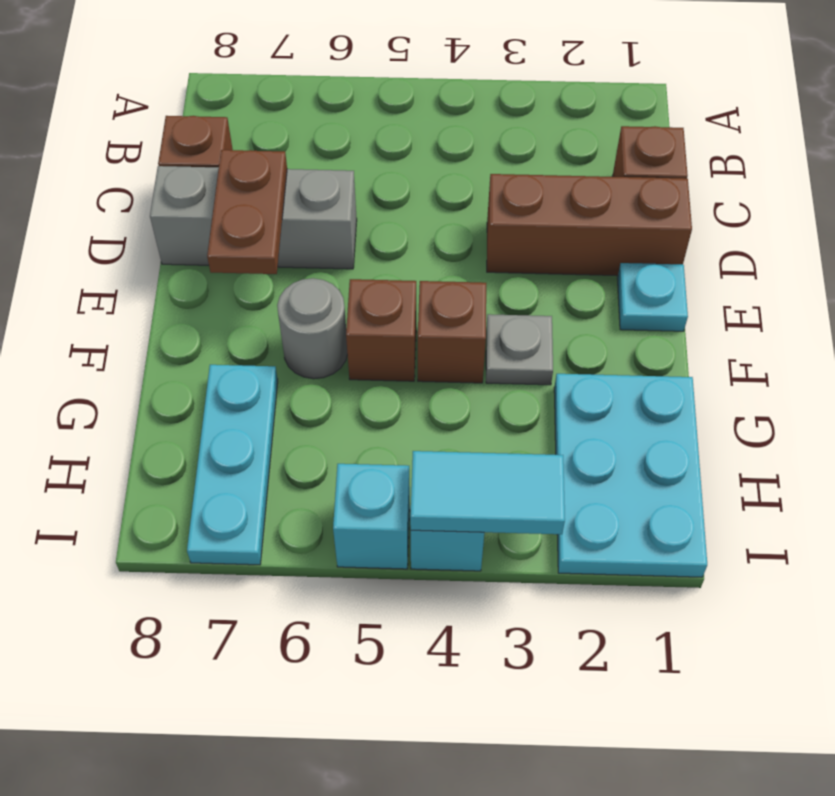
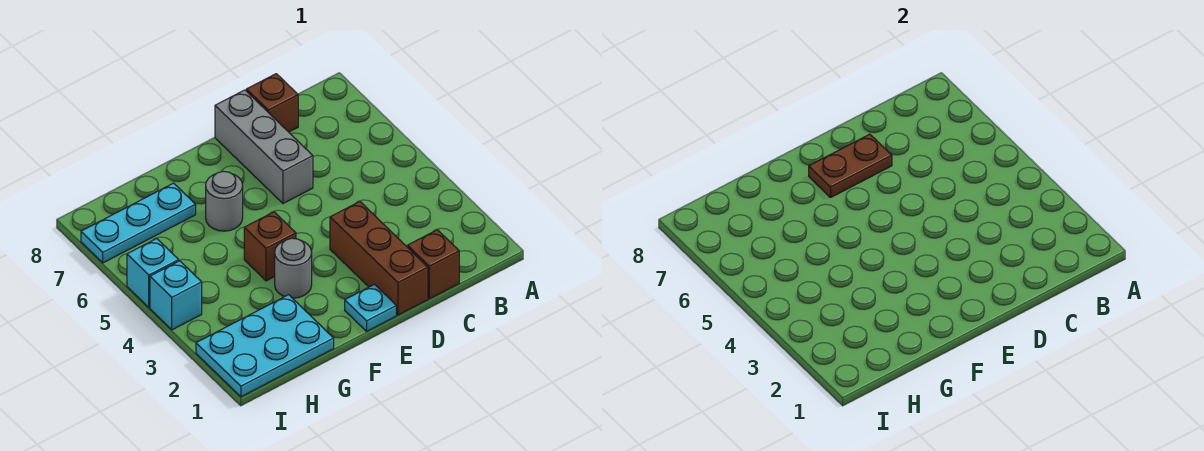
grey 1x1 plate [486,314,553,385] -> grey 1x1 round brick [275,238,312,298]
brown 1x1 brick [346,279,416,381] -> none
cyan 1x2 tile [410,451,565,534] -> none

